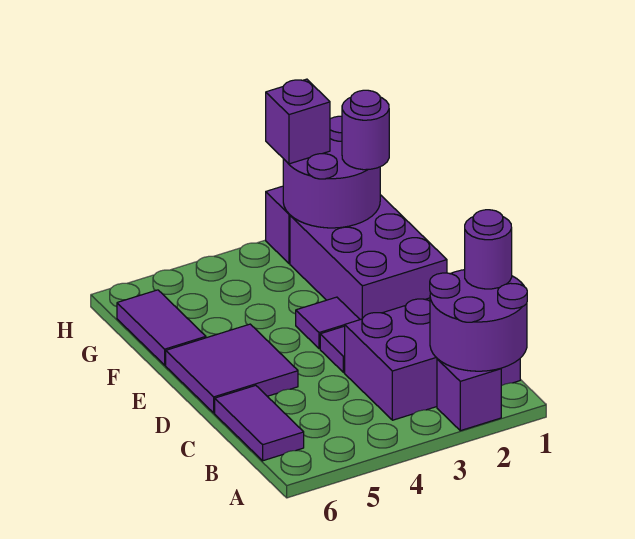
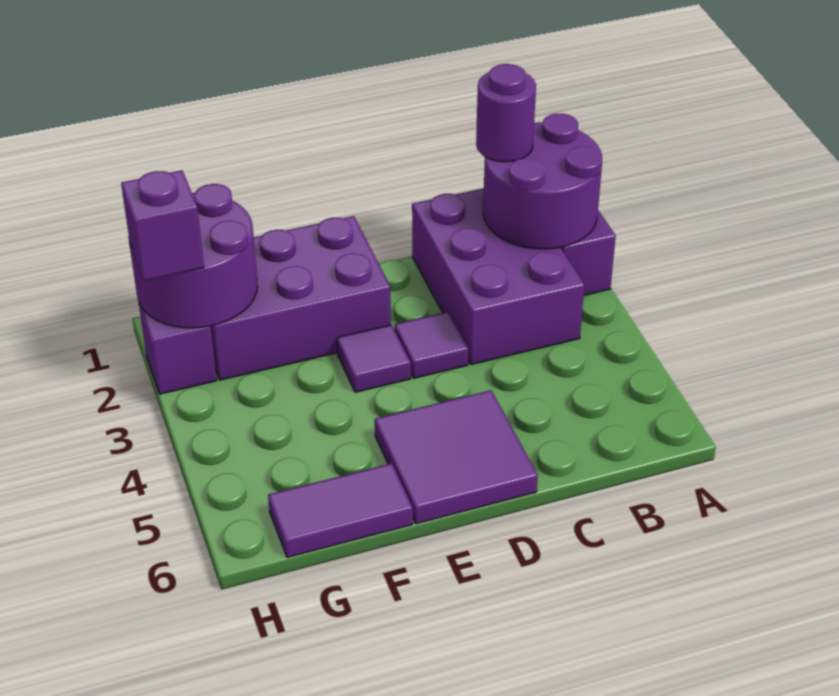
purple 1x2 tile [215,385,304,461] -> none
purple 1x1 round brick [342,90,389,170] -> none

